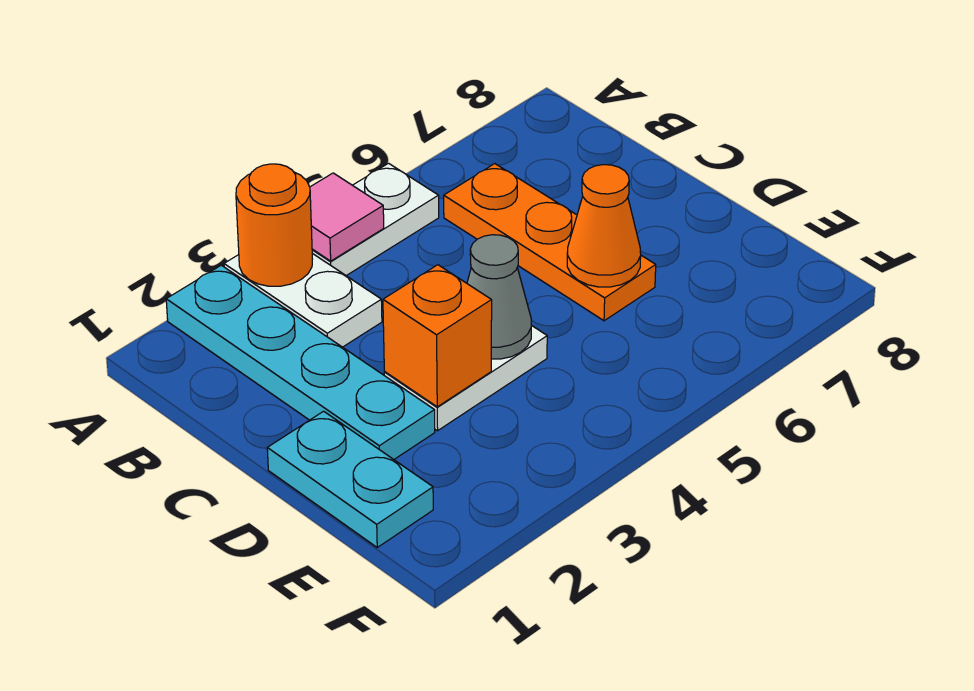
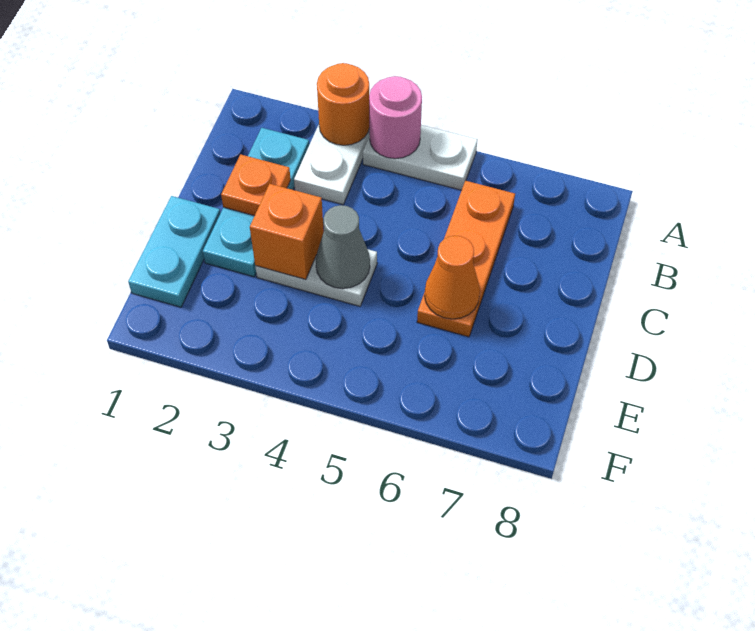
cyan 1x4 plate [166,265,435,459] -> cyan 1x3 plate [203,128,309,277]
pink 1x1 tile [310,173,384,261] -> pink 1x1 round brick [369,76,422,159]
none -> orange 1x1 plate [221,154,291,216]

